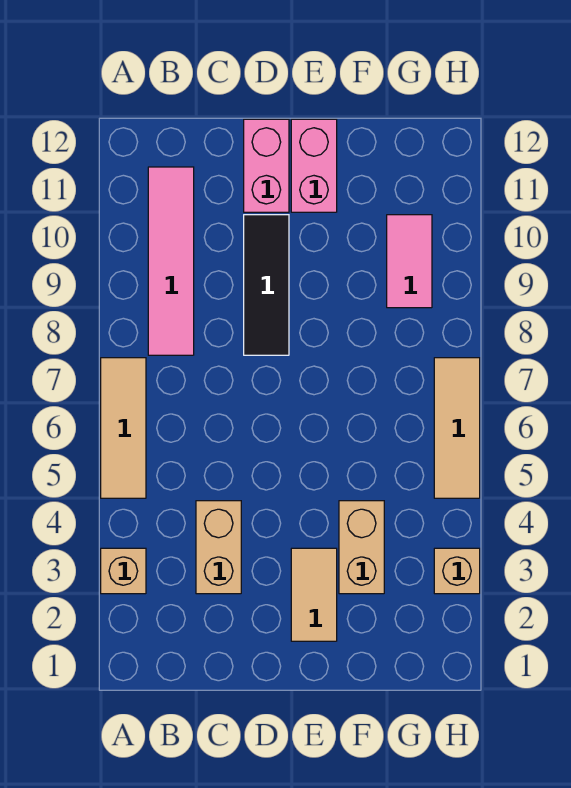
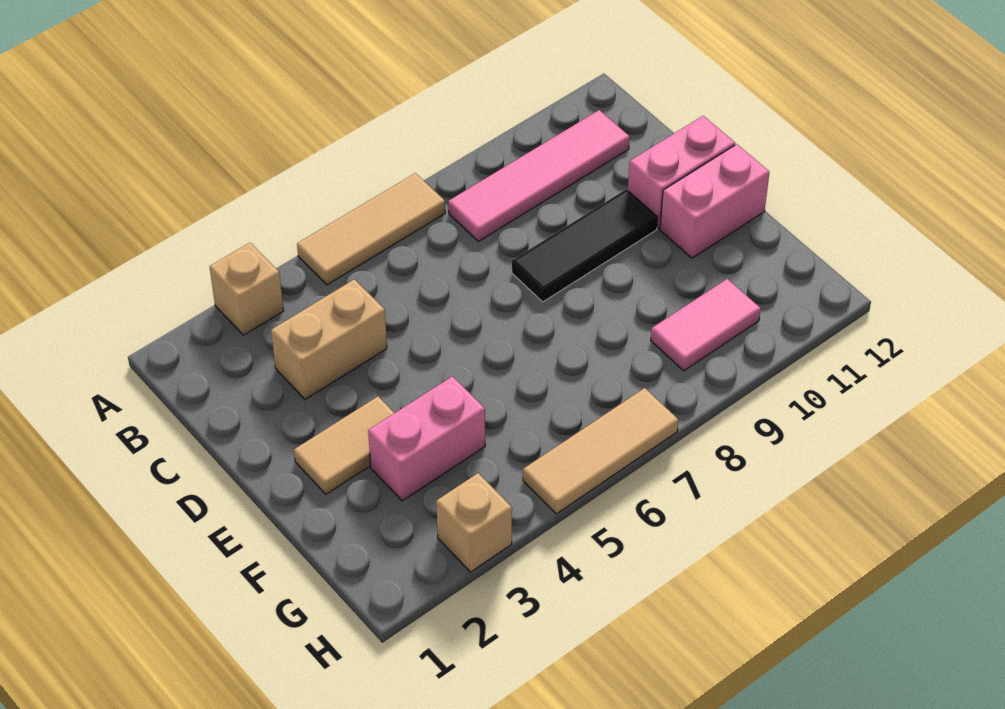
tan 1x2 brick [339,501,384,594] -> pink 1x2 brick [368,376,485,501]

